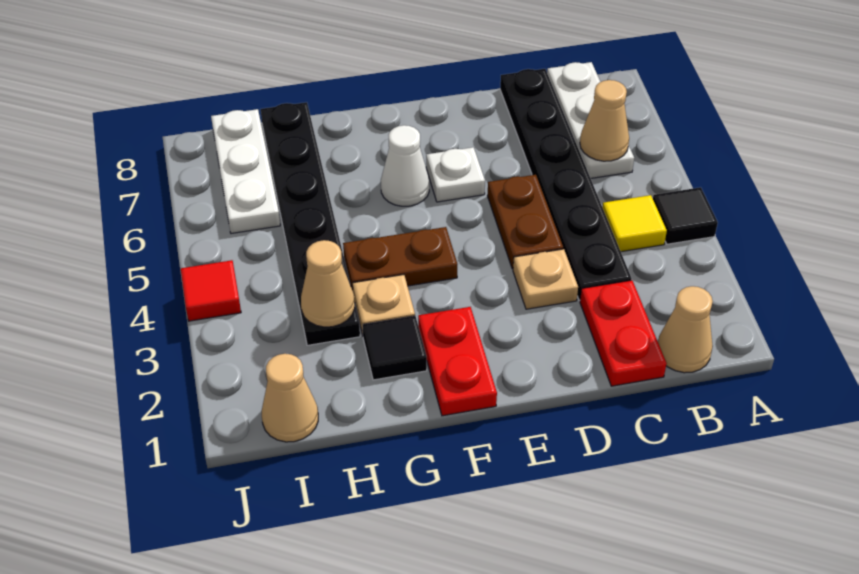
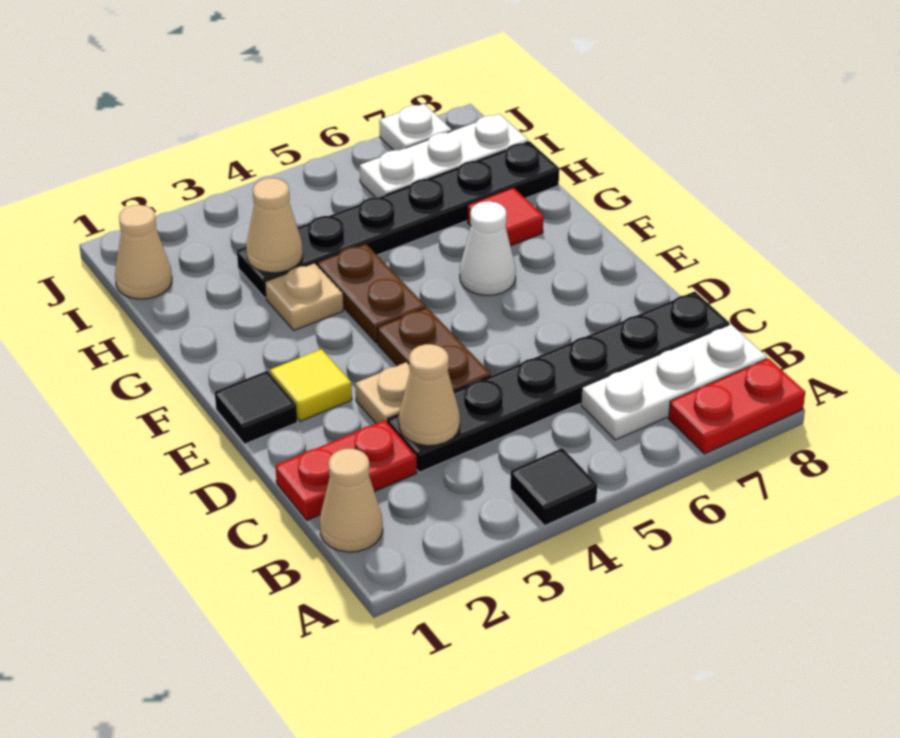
yellow 1x1 tile [602,195,667,252] -> yellow 1x1 tile moved to [270,349,352,421]
tan 1x1 cone [580,80,629,161] -> tan 1x1 cone moved to [399,344,460,446]
brown 1x2 plate [487,175,563,269] -> brown 1x2 plate turned to [377,307,491,391]
white 1x1 plate [426,147,485,202] -> white 1x1 plate moved to [379,104,452,150]
red 1x2 plate [418,307,497,416] -> red 1x2 plate moved to [669,358,805,454]
black 1x1 tile [363,316,427,380] -> black 1x1 tile moved to [215,371,297,444]
red 1x1 tile [181,260,241,321] -> red 1x1 tile moved to [467,187,543,246]

